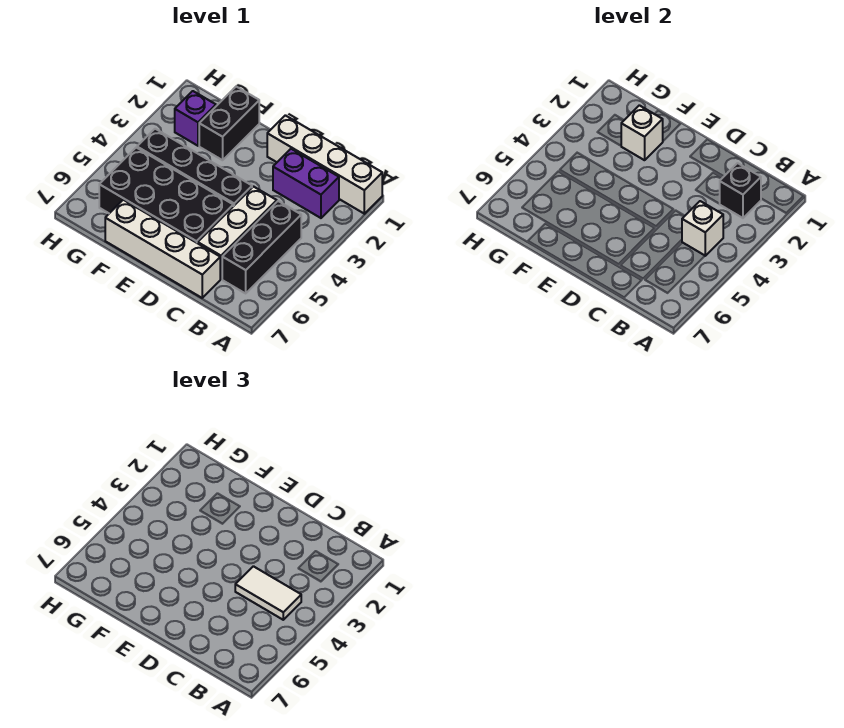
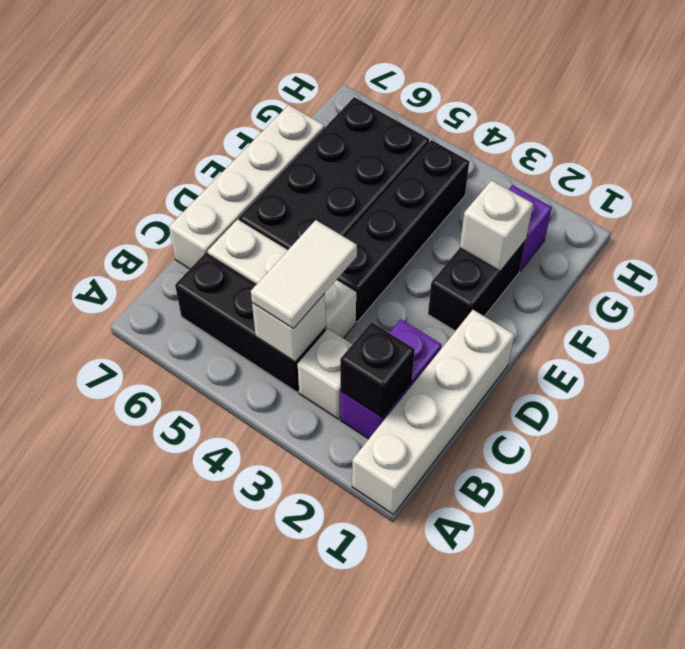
none -> white 1x1 brick [298,329,352,419]
black 1x2 brick [199,87,259,160] -> black 1x2 brick turned to [428,240,526,331]

